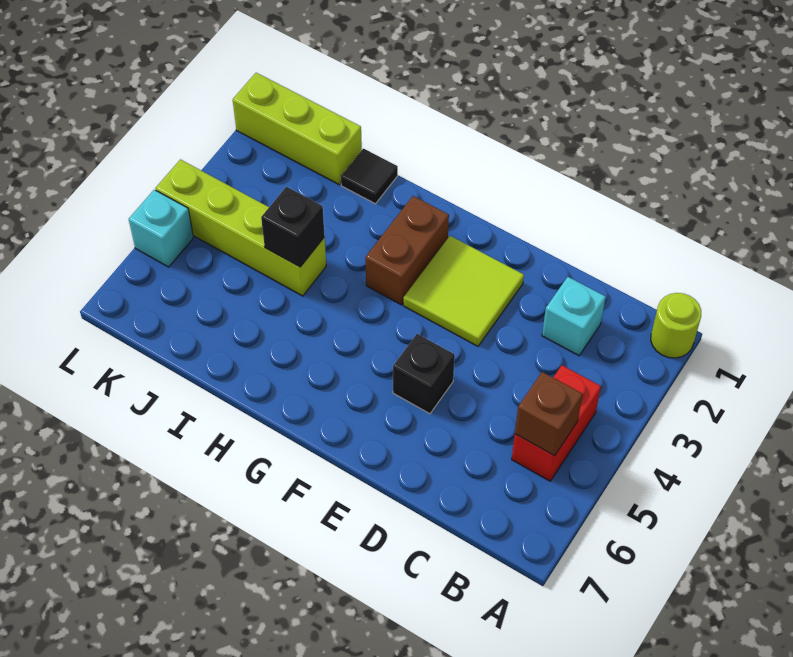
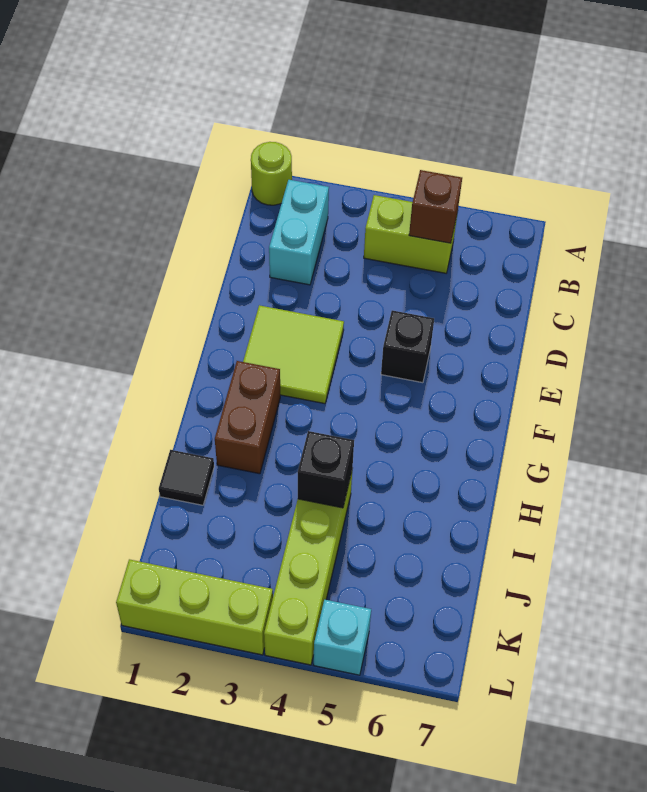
red 1x2 brick [512,365,601,481] -> lime 1x2 brick [364,195,458,273]
cyan 1x1 brick [542,277,606,356] -> cyan 1x2 brick [269,180,329,285]
brown 1x2 brick [365,196,449,305] -> brown 1x2 brick turned to [215,361,280,474]
lime 1x3 brick [233,73,362,185] -> lime 1x3 brick turned to [116,559,273,655]

